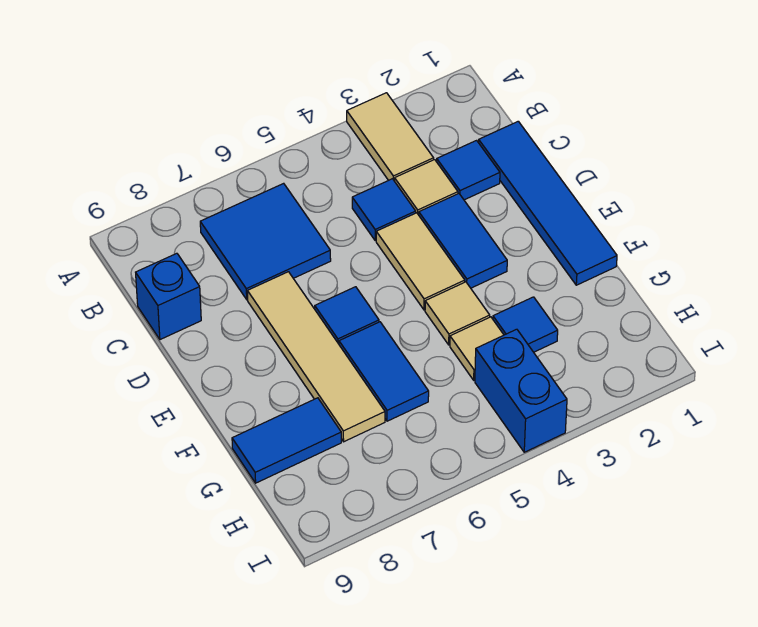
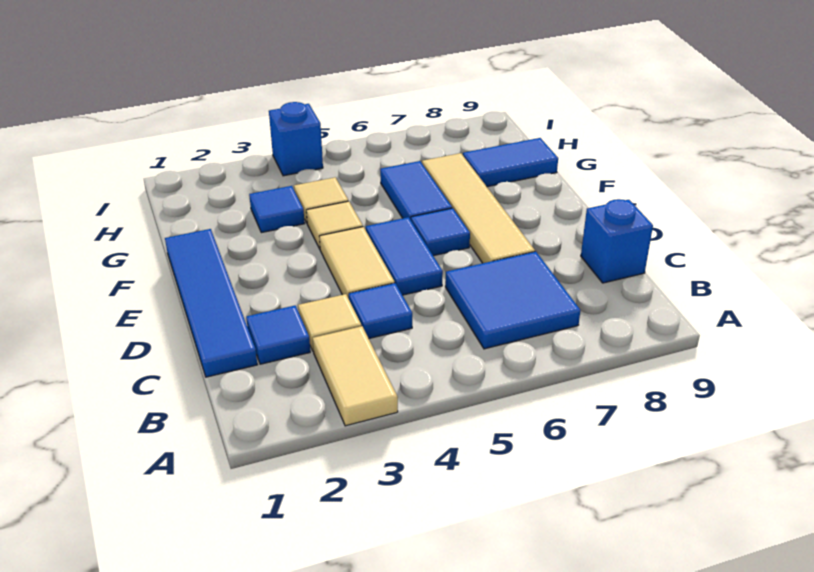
blue 1x2 tile [419,194,507,288] -> blue 1x2 tile moved to [366,217,443,295]
blue 1x2 brick [475,329,567,452] -> blue 1x1 brick [269,102,323,176]

